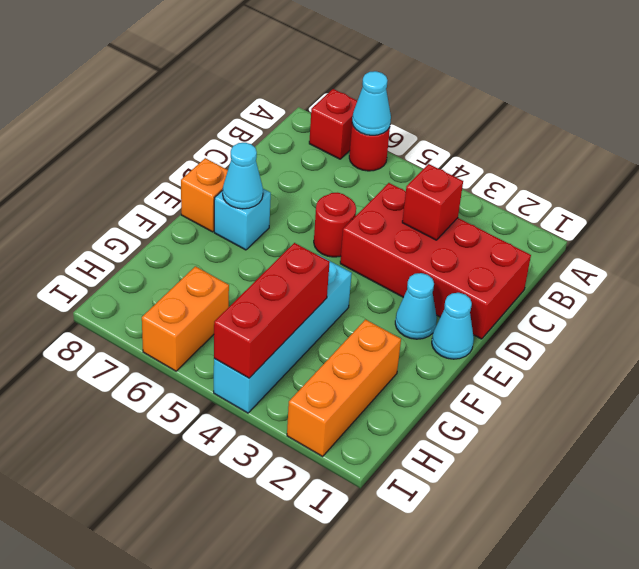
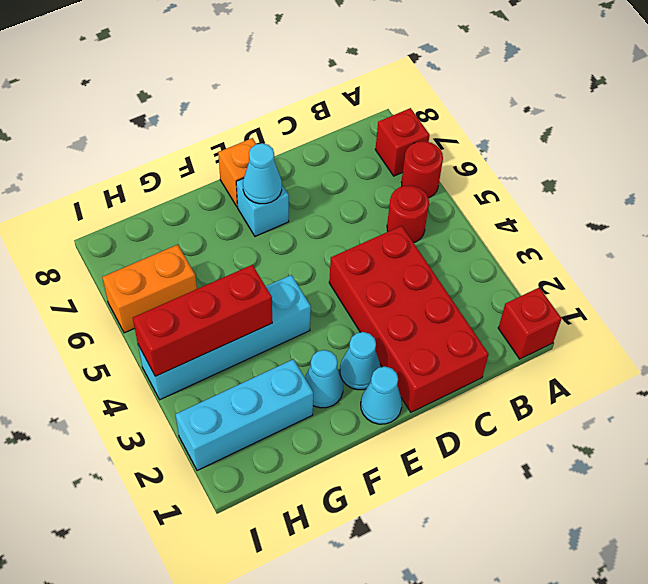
cyan 1x1 cone [352,71,391,135] -> cyan 1x1 cone moved to [305,350,343,408]
red 1x1 brick [402,164,463,240] -> red 1x1 brick moved to [498,288,562,359]
red 1x1 round brick [314,193,356,257] -> red 1x1 round brick moved to [387,185,429,243]
orange 1x3 brick [287,320,401,456] -> cyan 1x3 brick [175,359,313,471]

